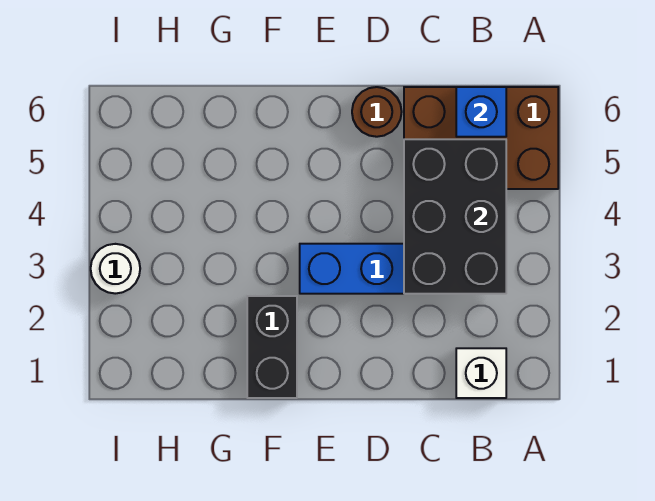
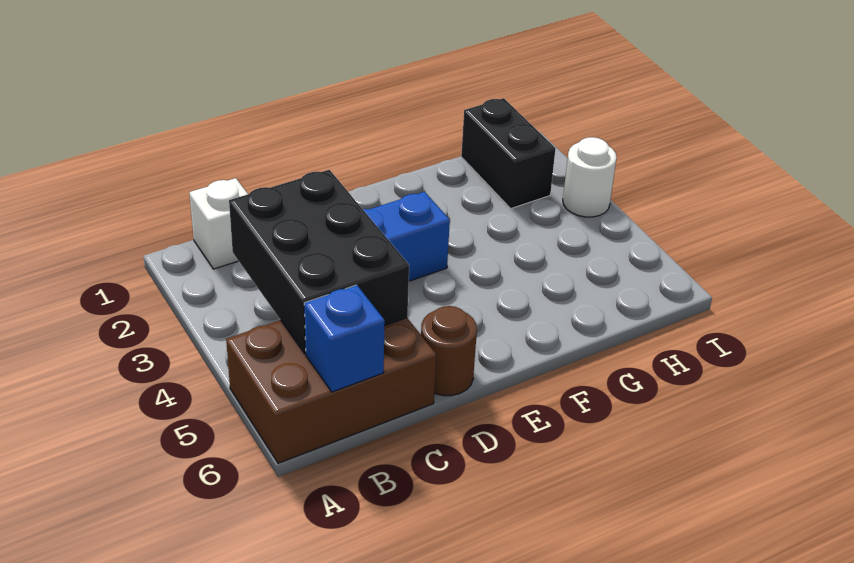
black 1x2 brick [247,296,297,398] -> black 1x2 brick moved to [461,98,556,208]

